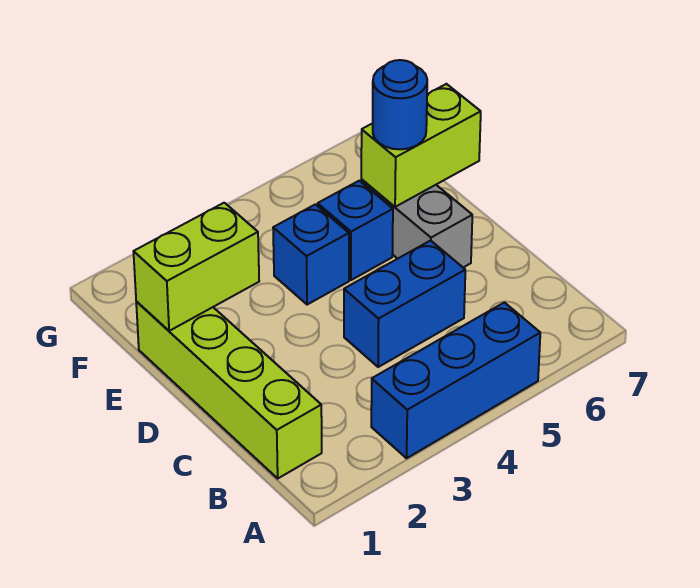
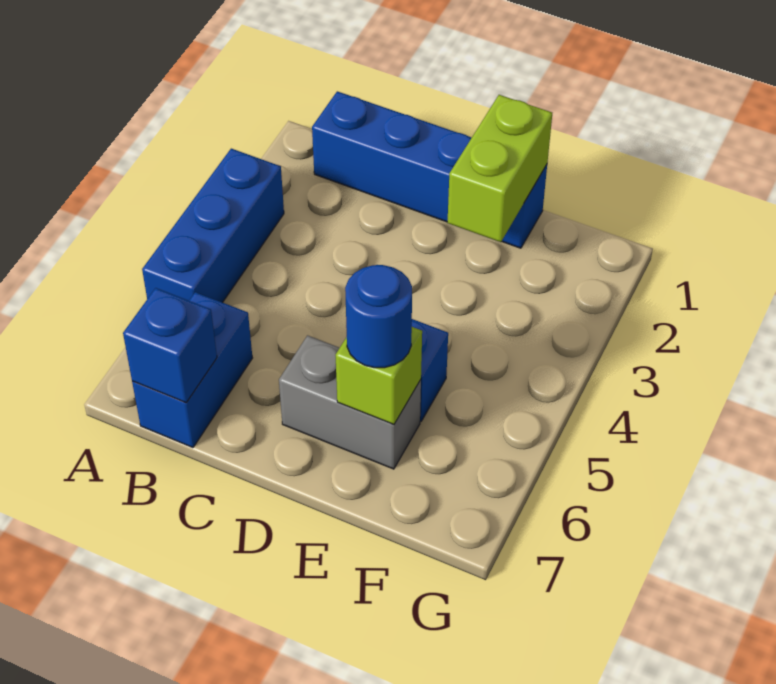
lime 1x4 brick [136,302,322,478] -> blue 1x4 brick [312,91,547,248]
blue 1x2 brick [344,241,465,367] -> blue 1x2 brick moved to [132,292,252,448]
blue 1x1 brick [273,204,349,305] -> blue 1x1 brick moved to [123,288,217,403]
lime 1x2 brick [361,84,481,207] -> lime 1x1 brick [336,327,422,424]

